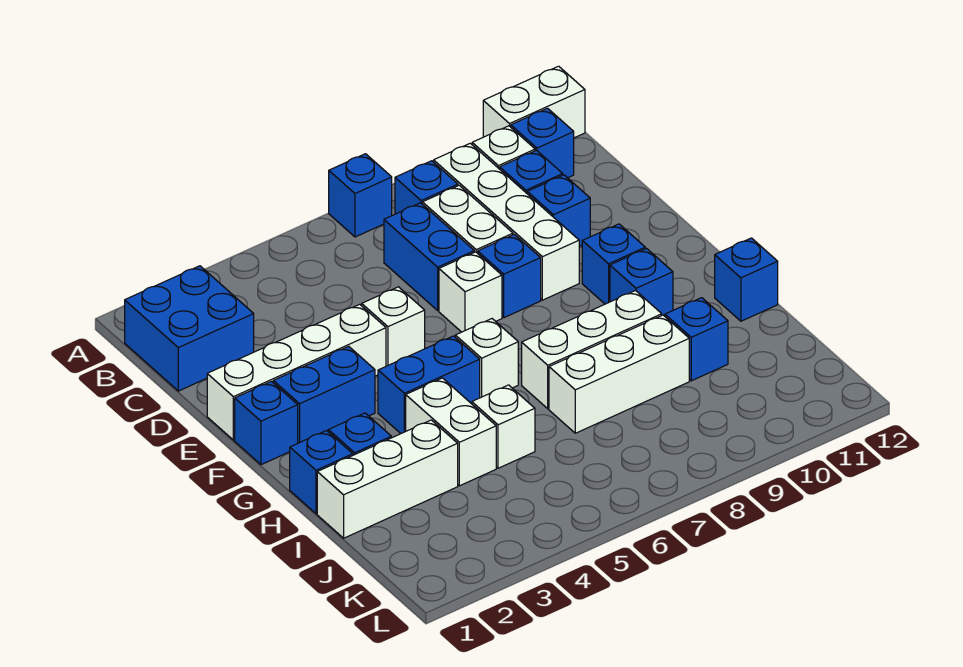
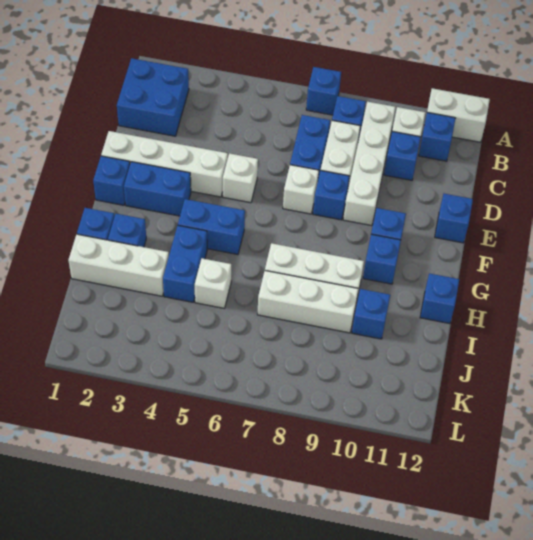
blue 1x1 brick [527,175,590,247] -> blue 1x1 brick moved to [435,194,473,243]
white 1x1 brick [455,319,518,398] -> none
white 1x2 brick [406,378,496,486] -> blue 1x2 brick [163,225,207,302]

